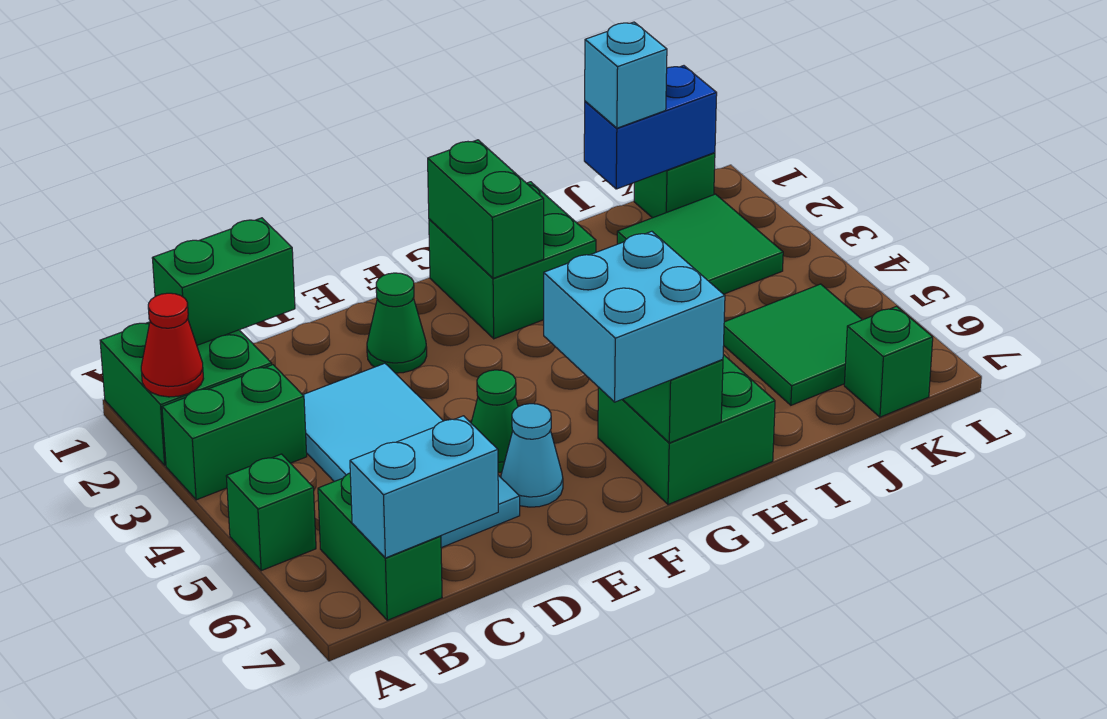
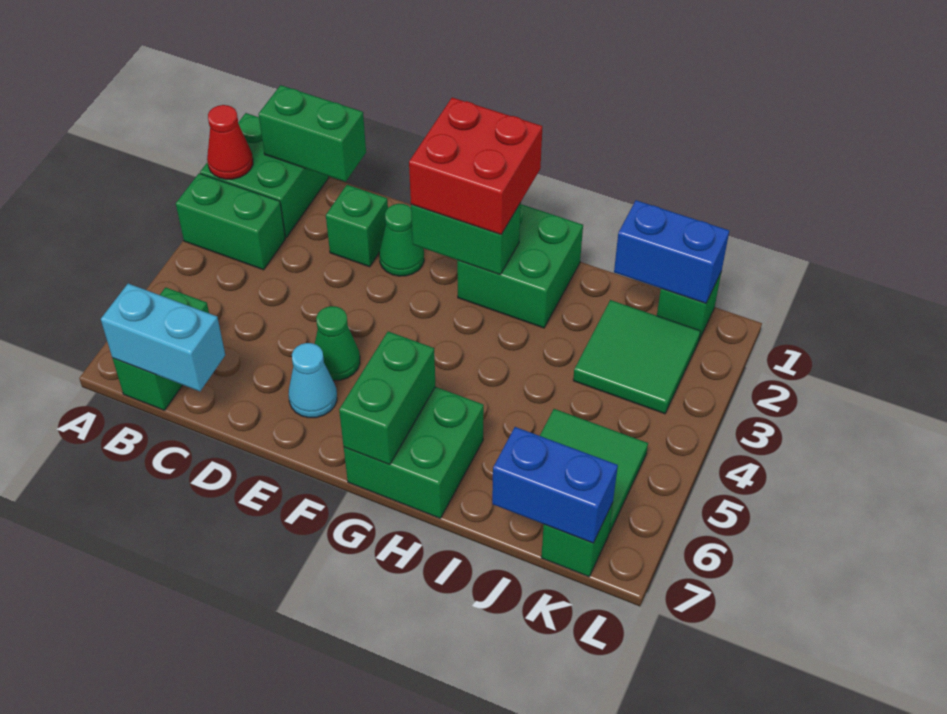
green 1x1 brick [226,454,316,571] -> green 1x1 brick moved to [326,185,388,267]
cyan 2x4 tile [303,363,520,548] -> none
none -> red 2x2 brick [409,98,542,234]
cyan 2x2 brick [544,231,725,402] -> none
green 1x2 brick [428,140,544,278] -> green 1x2 brick turned to [411,203,521,275]
cyan 1x1 brick [585,22,667,128] -> none
none -> blue 1x2 brick [492,427,618,543]

